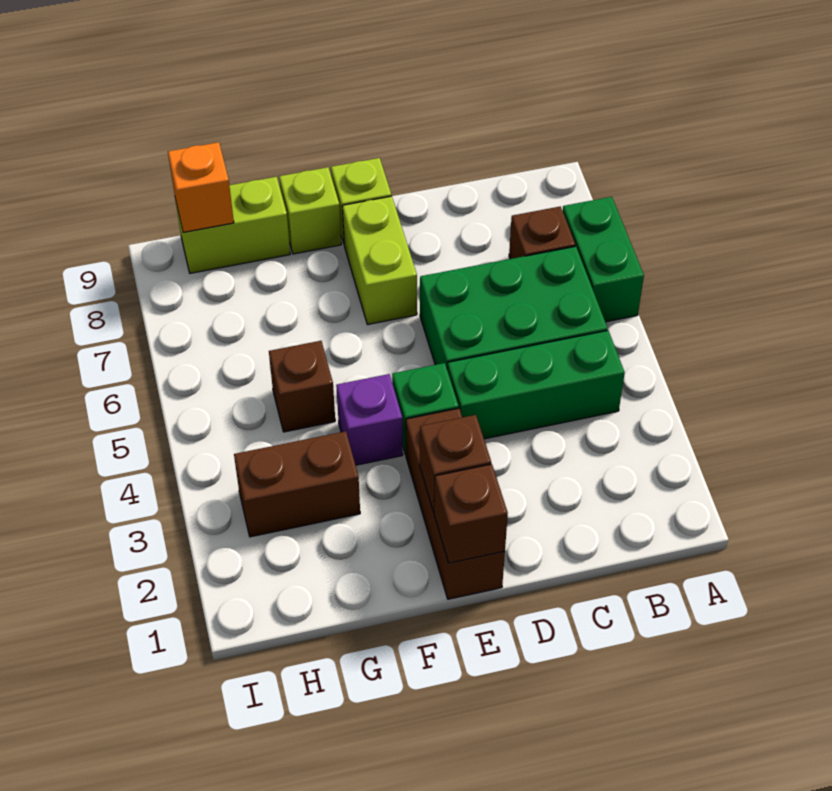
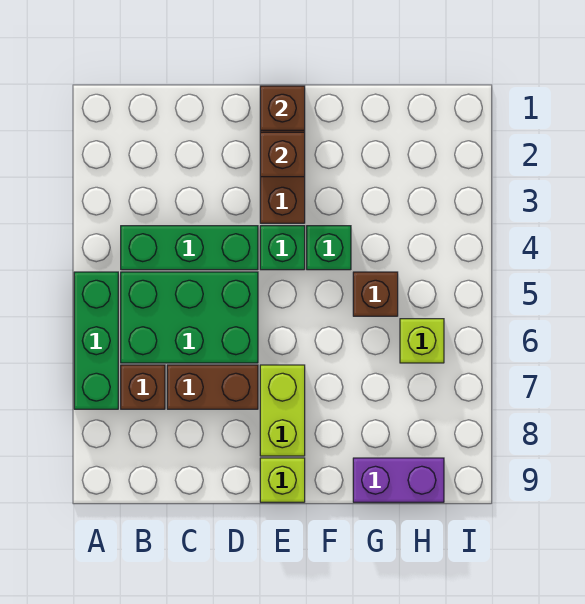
green 1x2 brick [563,197,644,322] -> green 1x3 brick [74,272,118,409]
purple 1x1 brick [336,374,403,465] -> green 1x1 brick [307,226,351,270]
lime 1x1 brick [279,167,341,254] -> lime 1x1 brick moved to [400,319,444,363]
brown 1x2 brick [234,431,360,537] -> brown 1x2 brick moved to [167,365,258,409]
lime 1x2 brick [175,177,290,273] -> purple 1x2 brick [353,458,444,502]
orange 1x1 brick [168,142,234,232] -> none

